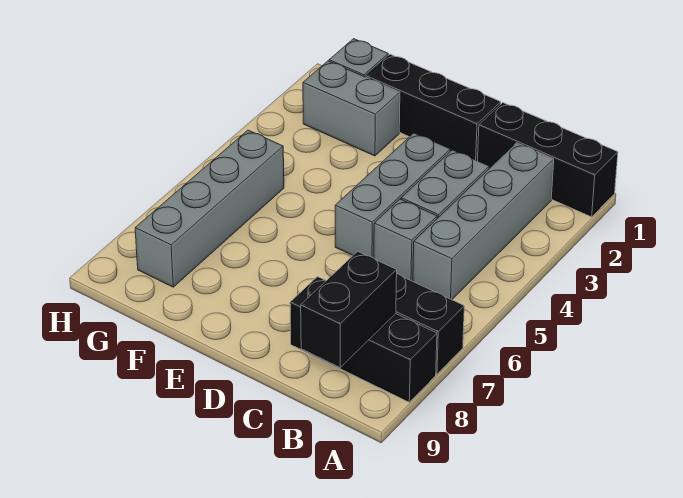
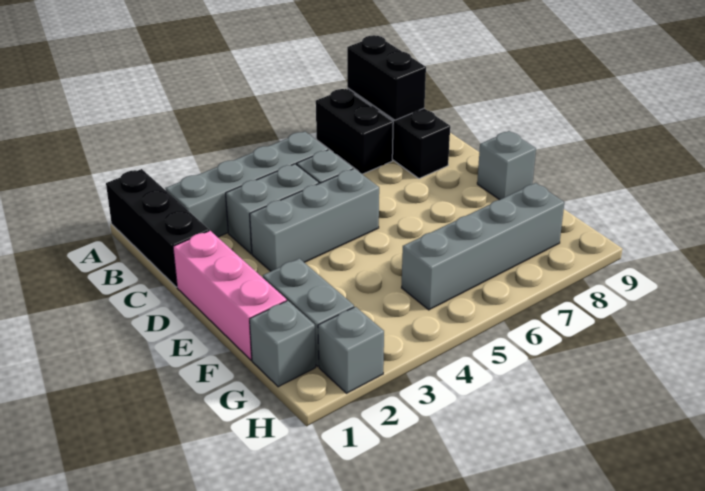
black 1x2 brick [301,251,397,367] -> black 1x2 brick turned to [347,35,426,120]
black 1x3 brick [366,54,501,161] -> pink 1x3 brick [173,231,287,360]
none -> grey 1x1 brick [477,131,536,200]
none -> grey 1x1 brick [318,307,384,393]

